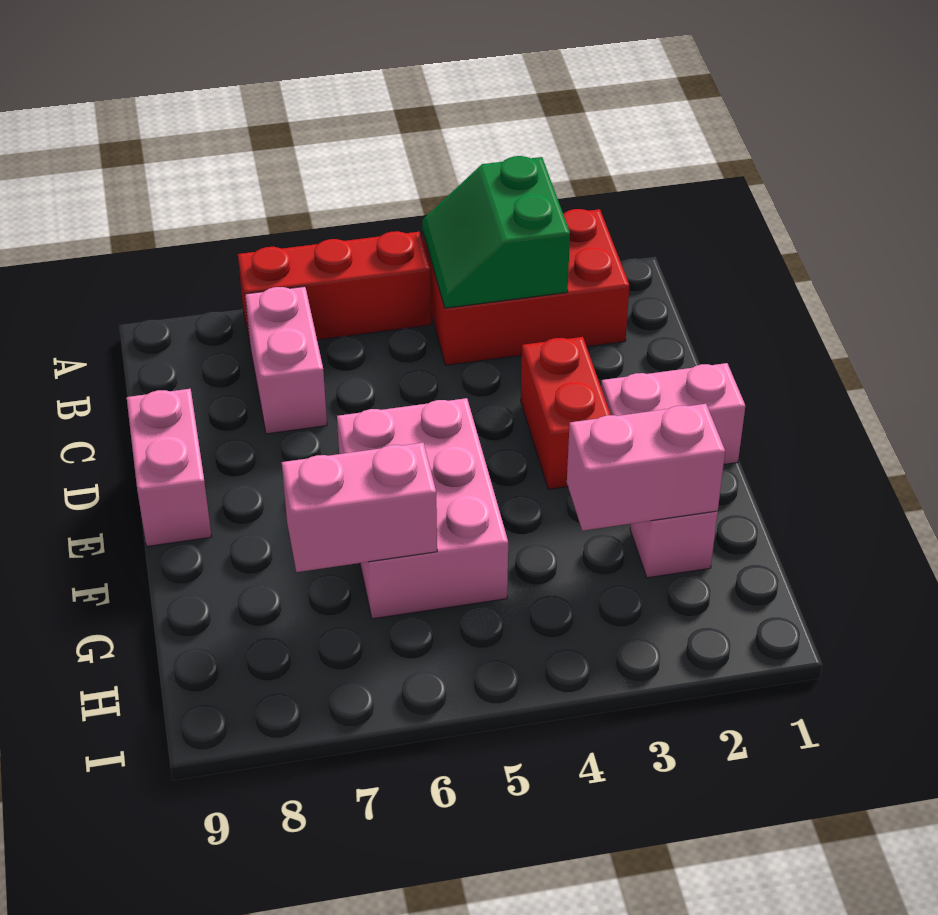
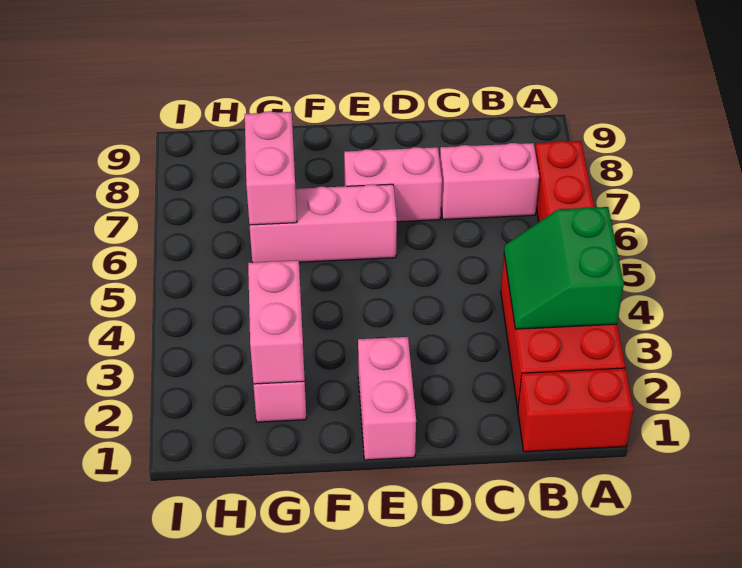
green 2x2 slope [422,156,570,308] -> green 2x2 slope turned to [504,207,624,329]
red 1x2 brick [521,337,611,489] -> red 1x2 brick moved to [518,368,633,452]
pink 1x2 brick [127,389,212,546] -> pink 1x2 brick moved to [344,147,442,222]
pink 2x3 brick [337,398,508,619] -> pink 1x3 brick [249,184,397,263]

